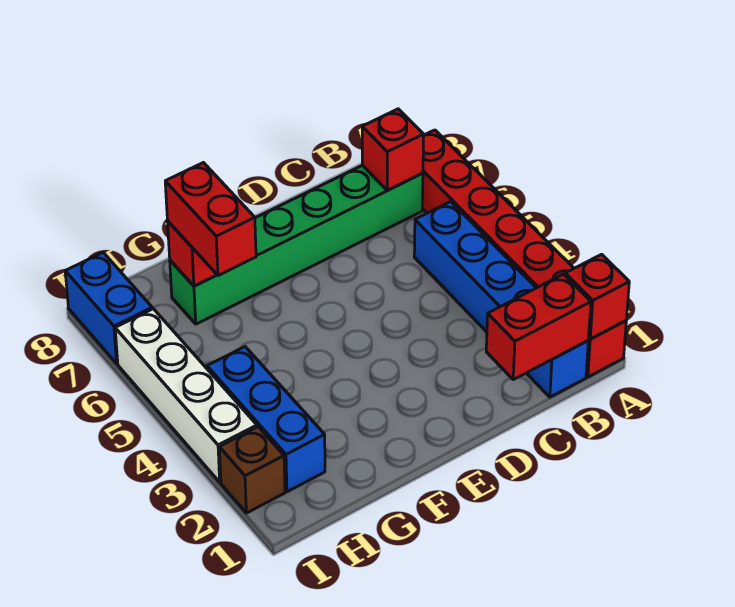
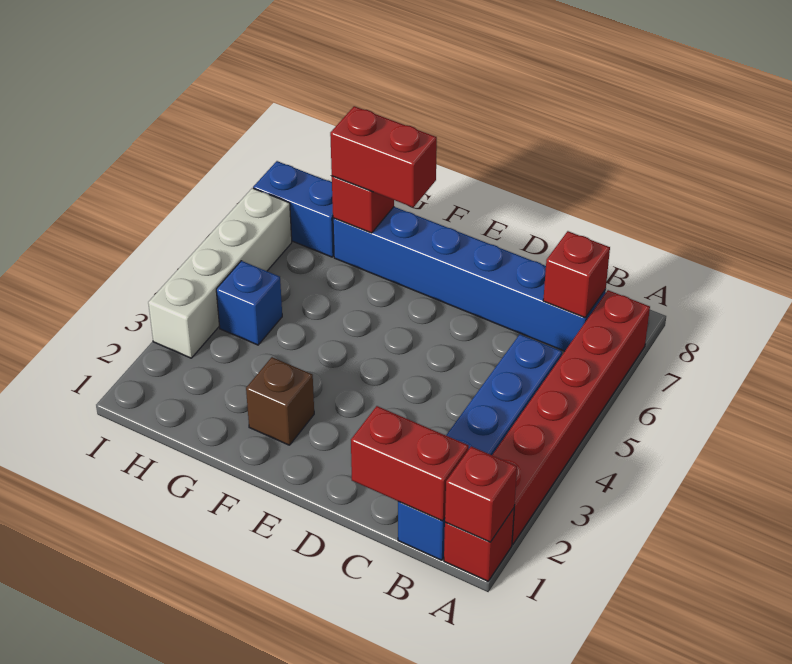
green 1x6 brick [170,165,423,324] -> blue 1x6 brick [333,207,606,351]
red 1x2 brick [165,163,256,276] -> red 1x2 brick turned to [330,106,437,207]
blue 1x3 brick [207,347,325,492] -> blue 1x1 brick [216,261,282,345]
brown 1x1 brick [219,427,285,513] -> brown 1x1 brick moved to [246,357,314,445]
blue 1x2 brick [65,253,152,364] -> blue 1x2 brick turned to [253,161,334,257]

